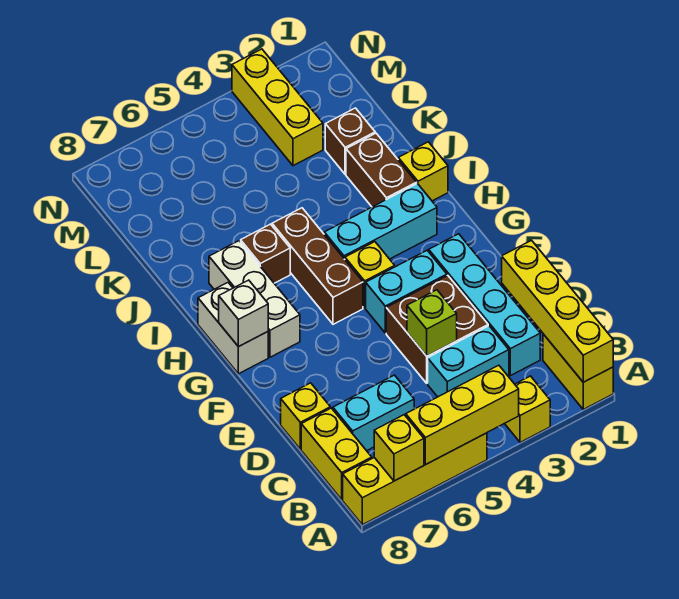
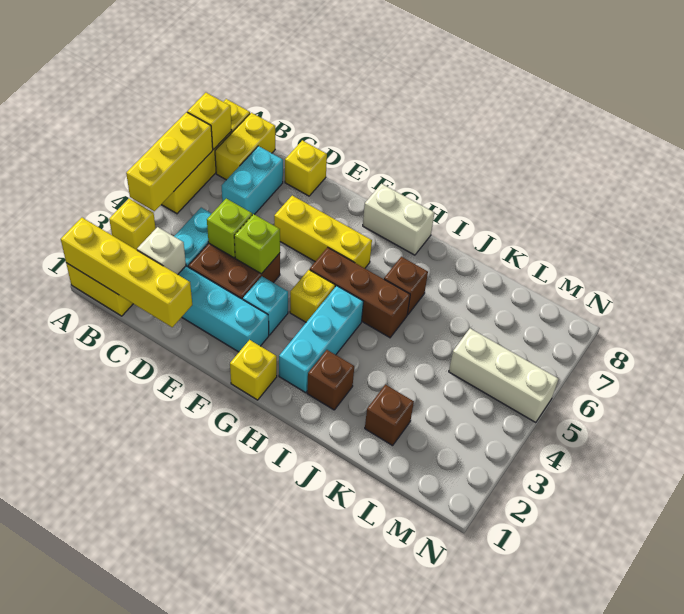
yellow 1x2 brick [301,408,372,499] -> yellow 1x2 brick turned to [215,113,275,180]
none -> lime 1x1 brick [234,214,280,274]
cyan 1x2 brick [366,251,447,333] -> cyan 1x1 brick [243,276,288,335]
white 1x3 brick [209,241,300,357] -> white 1x3 brick moved to [449,329,558,423]
white 1x1 brick [219,280,268,347] -> white 1x1 brick moved to [137,227,186,274]
yellow 1x1 brick [398,142,448,201] -> yellow 1x1 brick moved to [230,340,277,400]
brown 1x2 brick [346,133,417,207] -> brown 1x1 brick [307,350,354,410]
yellow 1x3 brick [232,49,323,166] -> yellow 1x3 brick moved to [274,196,372,268]

